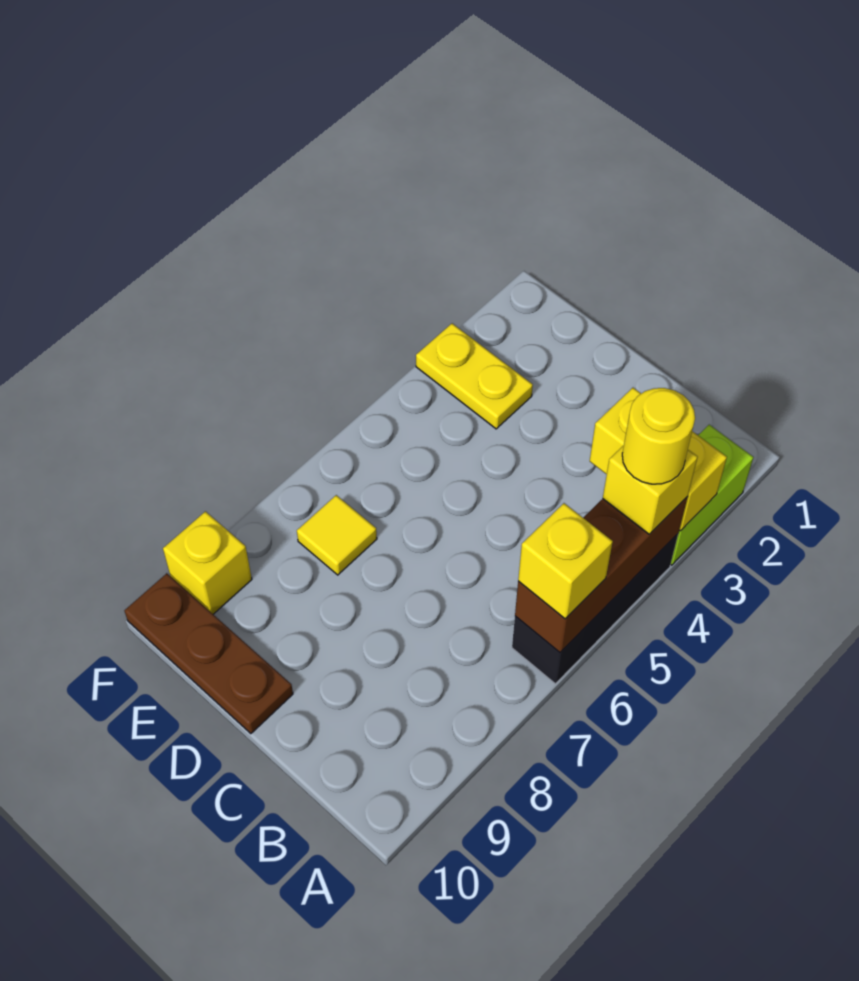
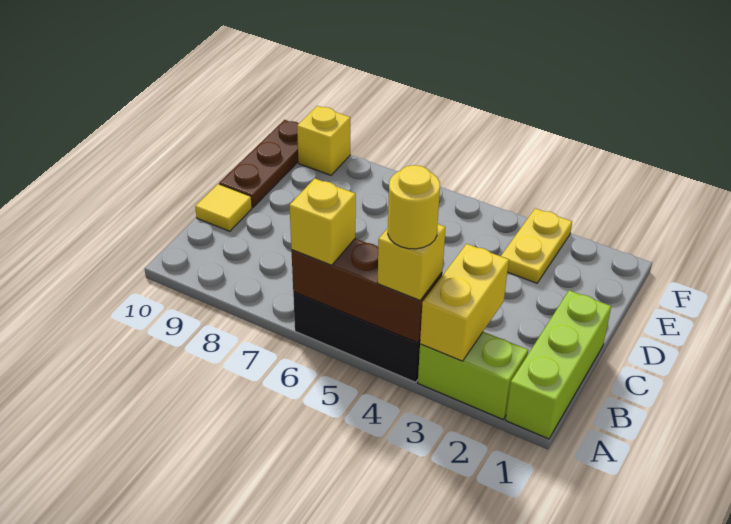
none -> lime 1x3 brick [506,290,611,439]
yellow 1x1 tile [297,495,377,575] -> yellow 1x1 tile moved to [195,184,252,231]

